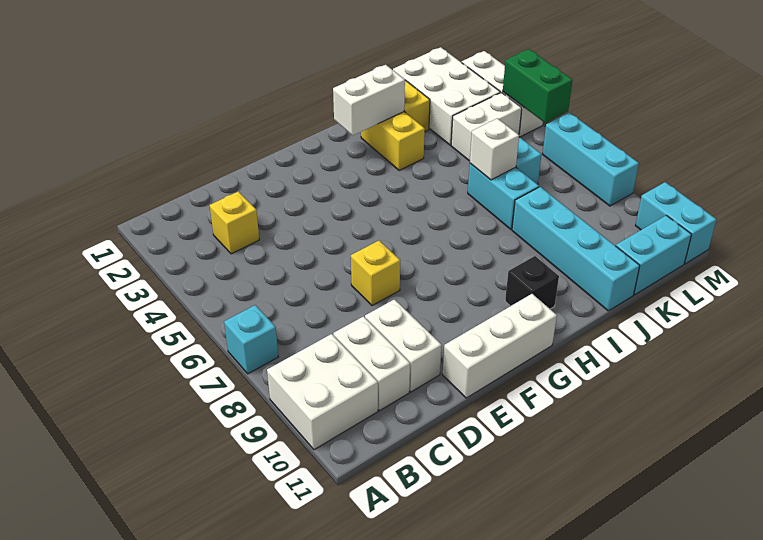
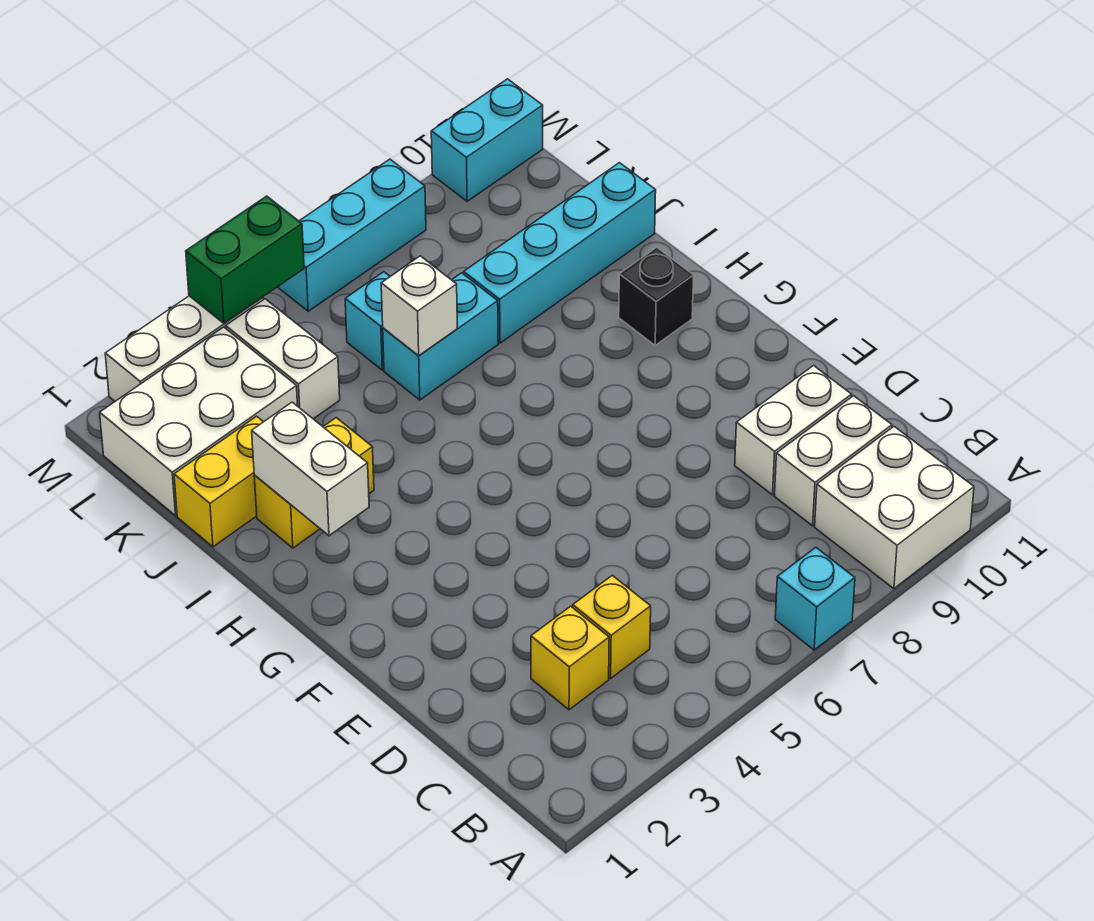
yellow 1x1 brick [351,241,400,306] -> yellow 1x1 brick moved to [573,575,651,678]
white 1x3 brick [443,294,557,398] -> none
cyan 1x2 brick [616,215,692,295] -> none

